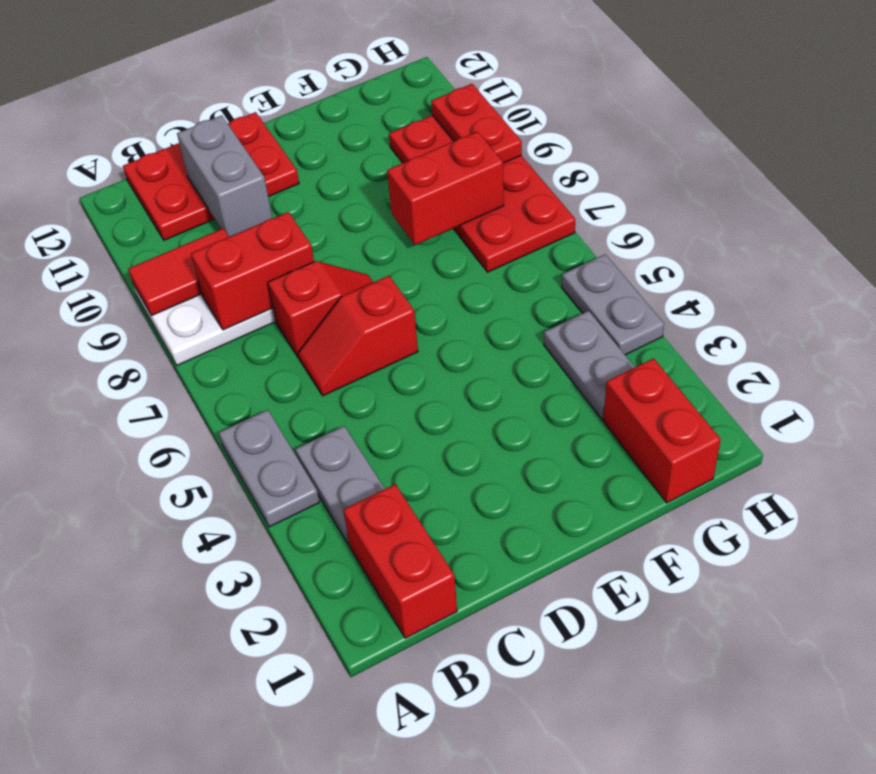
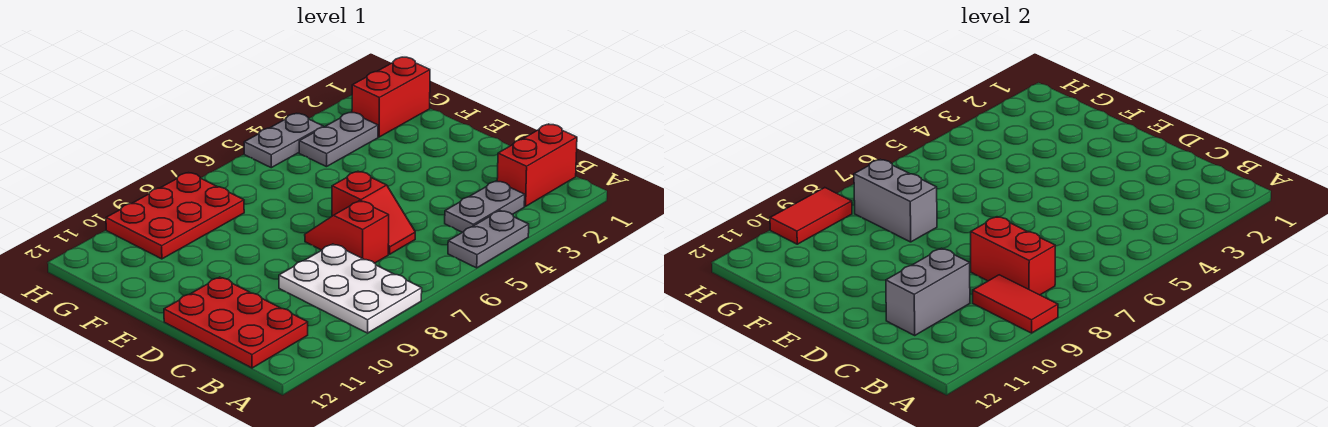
red 1x2 brick [387,132,504,245] -> grey 1x2 brick [854,159,937,242]
red 2x4 plate [389,115,575,272] -> red 2x3 plate [106,173,244,259]
red 1x2 plate [431,84,522,163] -> red 1x2 tile [770,188,852,244]

